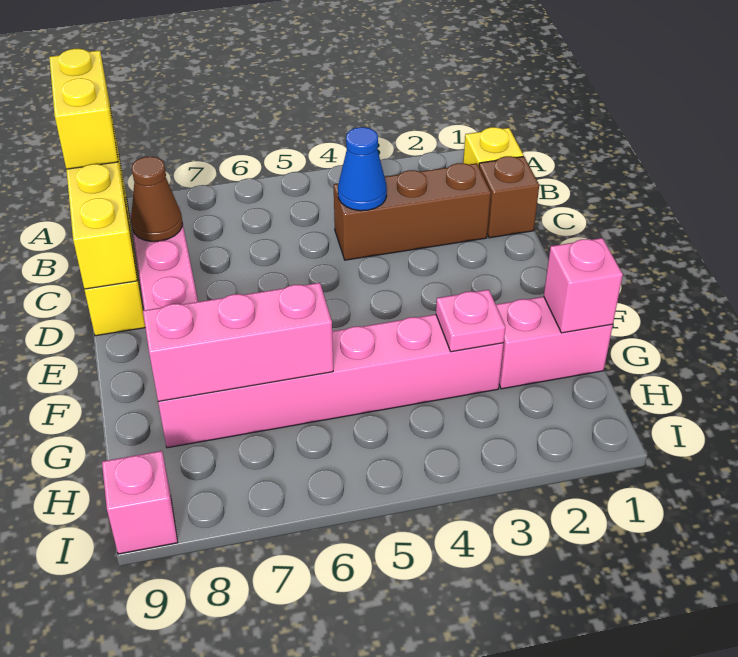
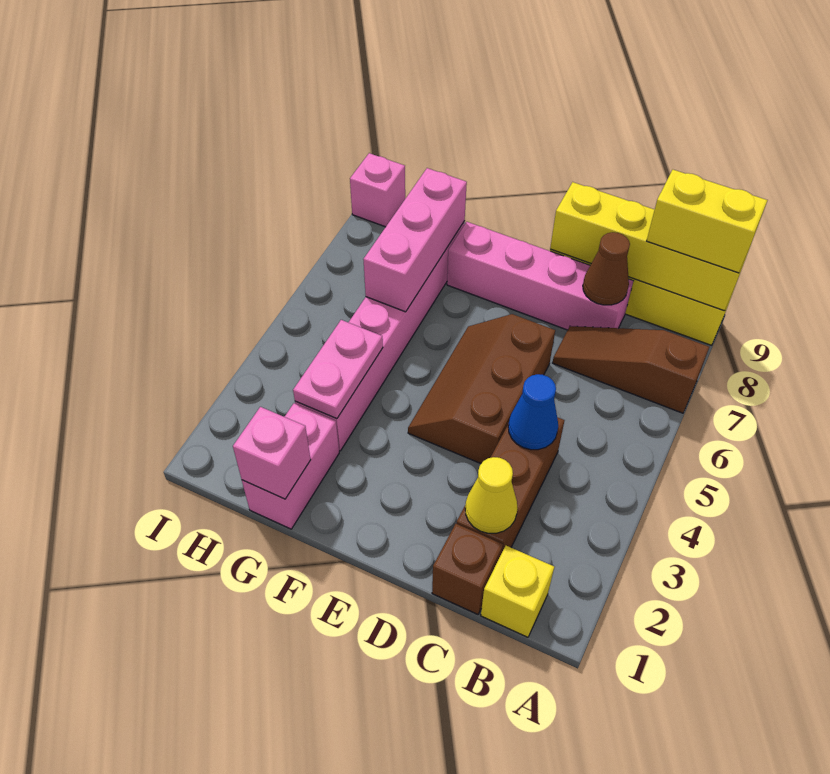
none -> brown 1x3 slope [553,326,709,413]
none -> yellow 1x1 cone [465,457,518,533]
none -> brown 2x3 slope [408,314,555,464]
pink 1x1 plate [436,290,505,352] -> pink 1x2 plate [293,320,383,419]

